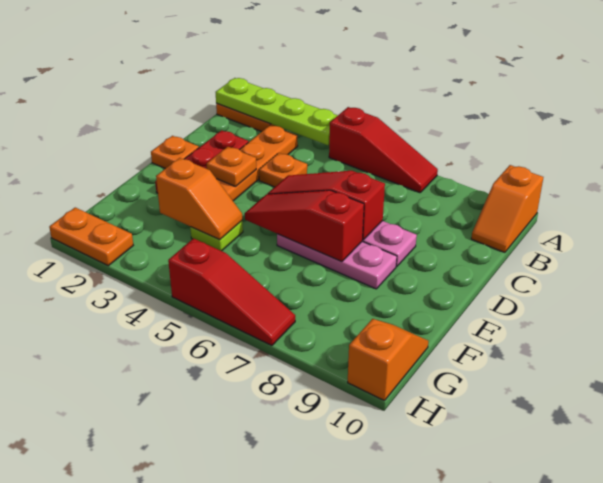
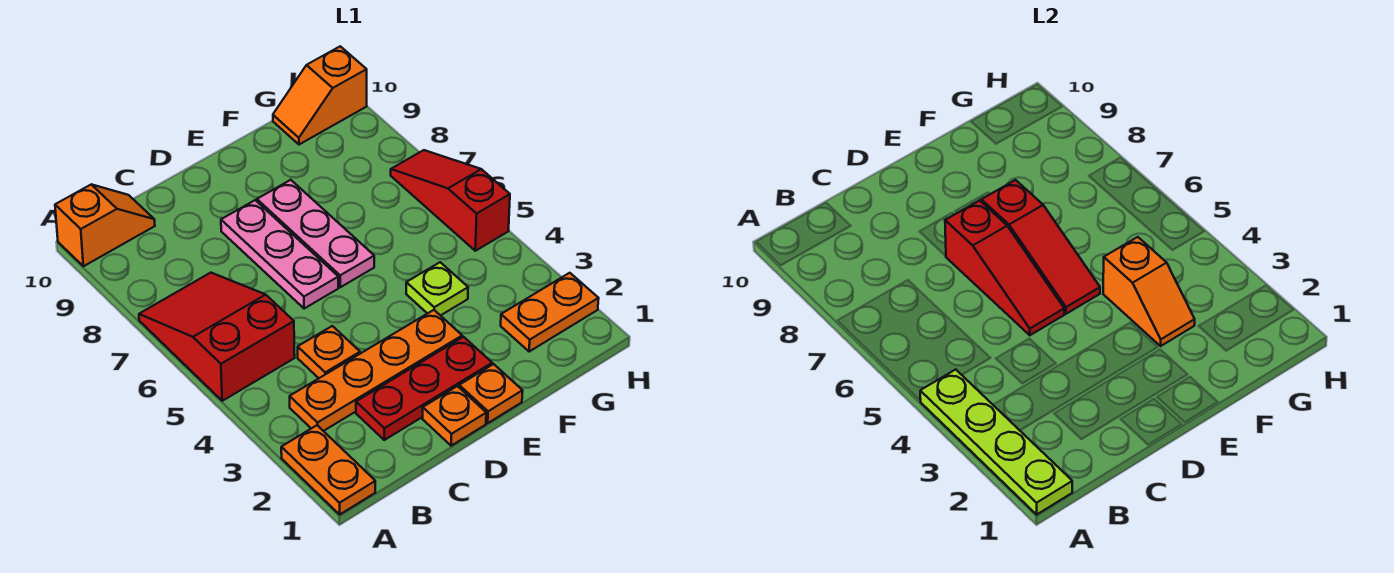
red 1x3 slope [329,107,438,193] -> red 2x3 slope [139,273,295,401]
orange 1x1 plate [207,147,256,187] -> orange 1x1 plate moved to [459,364,523,423]
orange 1x2 slope [156,158,242,240] -> orange 1x2 slope turned to [1103,237,1195,346]
orange 1x2 plate [49,208,133,266] -> orange 1x2 plate turned to [501,273,599,352]

